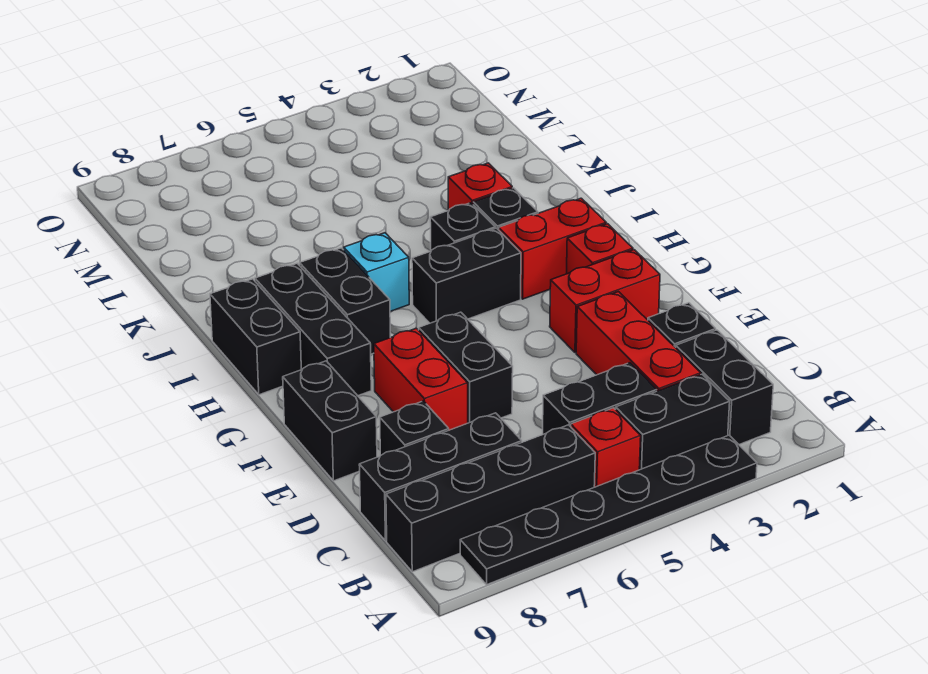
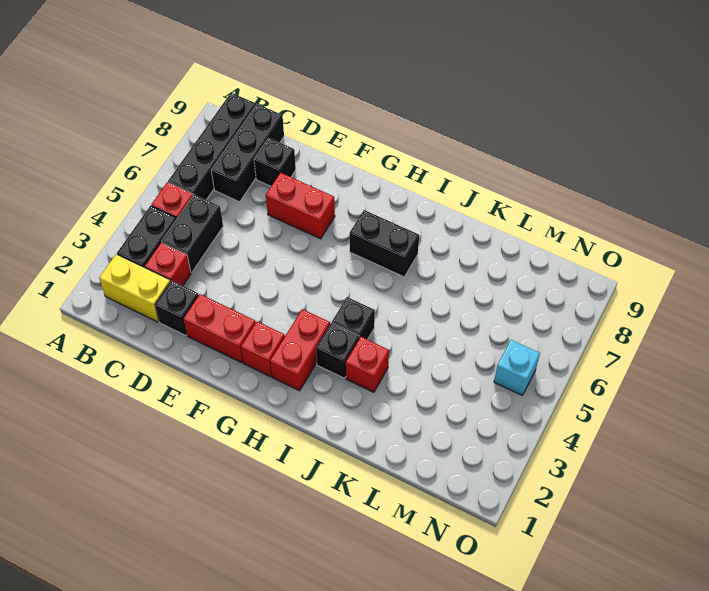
black 1x6 plate [460,435,757,585] -> none
black 1x2 brick [676,330,773,444] -> yellow 1x2 brick [99,254,170,322]
red 1x3 brick [576,292,701,391] -> red 1x1 brick [145,243,191,286]
black 1x2 brick [419,312,513,423] -> none
black 1x2 brick [283,361,377,481] -> none
red 1x2 brick [550,250,660,353] -> red 1x2 brick turned to [183,294,256,363]
black 1x3 brick [255,263,371,396] -> none
black 1x2 brick [412,228,521,323] -> none
black 1x2 brick [210,279,301,395] -> none
cyan 1x1 brick [344,233,409,311] -> cyan 1x1 brick moved to [494,340,540,395]

